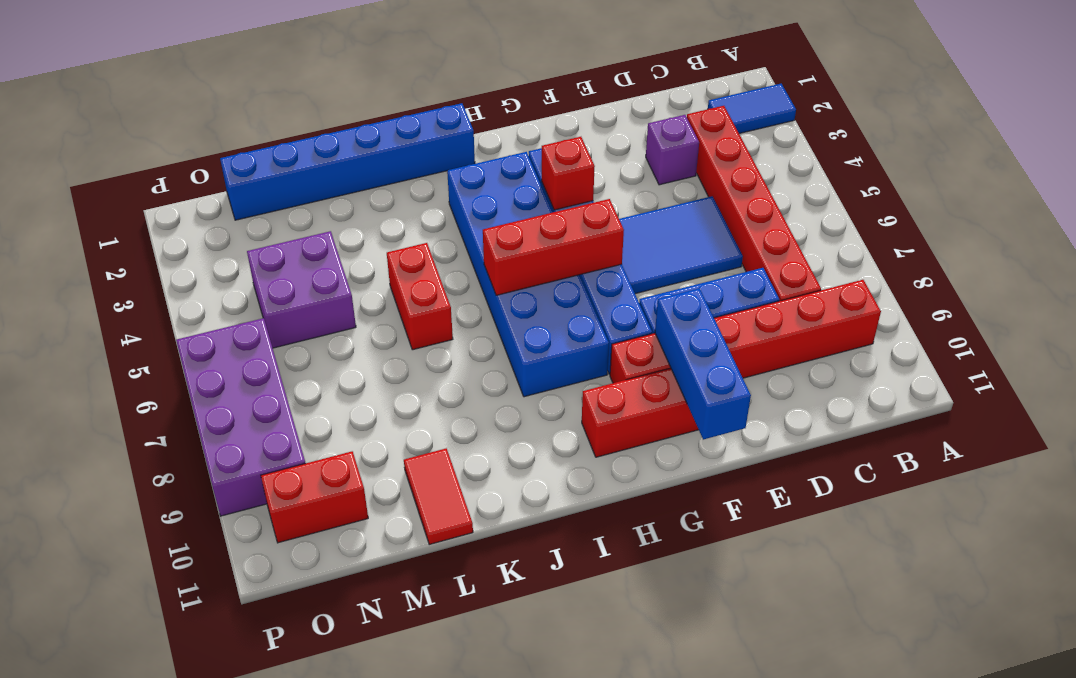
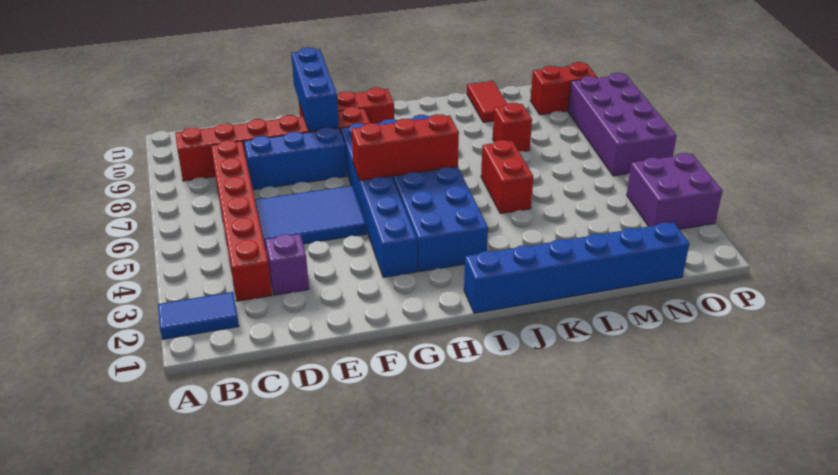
red 1x1 brick [542,137,595,210] -> red 1x1 brick moved to [493,103,532,151]
purple 2x2 brick [247,231,356,348] -> purple 2x2 brick moved to [627,153,723,229]

